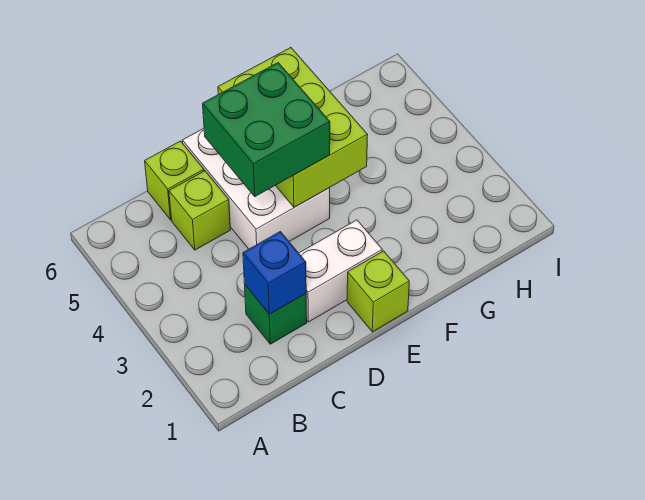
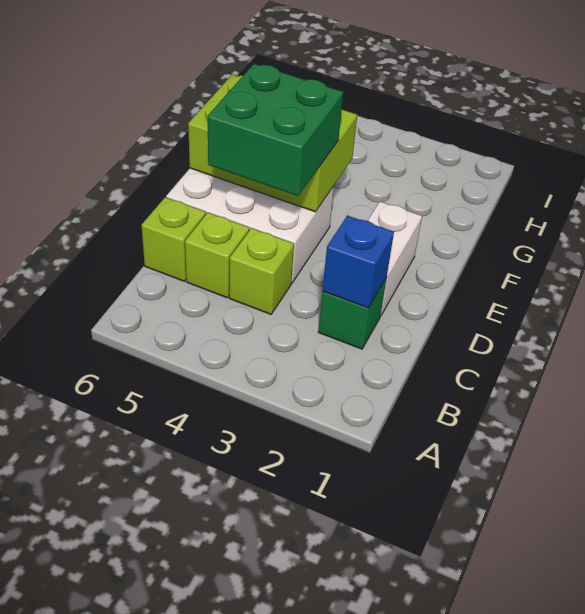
lime 1x1 brick [347,251,409,332] -> lime 1x1 brick moved to [229,228,294,314]

